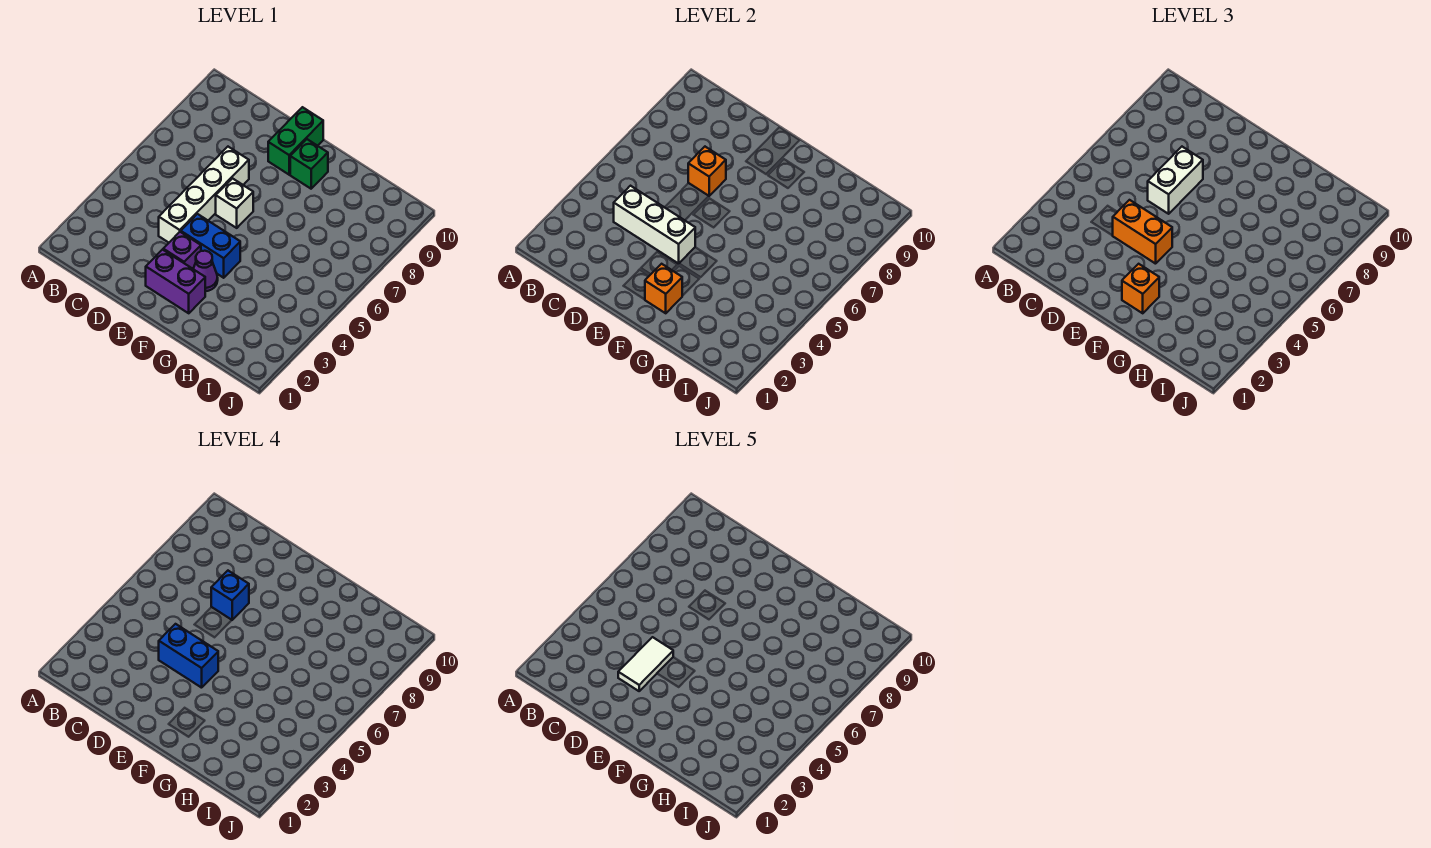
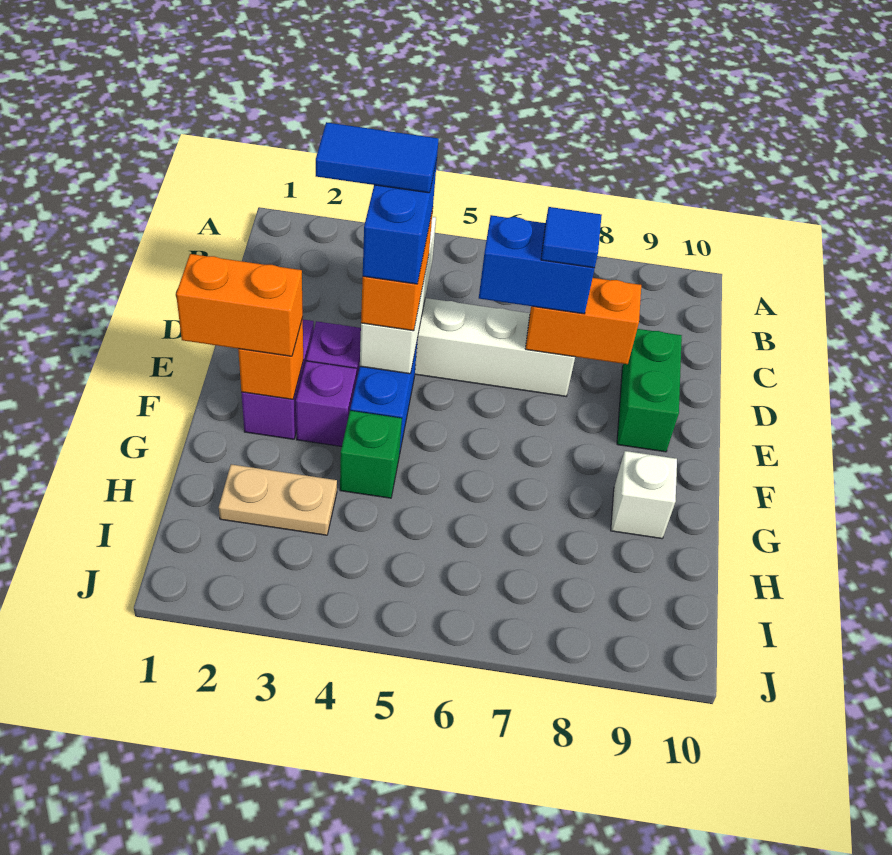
white 1x2 tile [618,637,673,691] -> blue 1x2 tile [316,122,439,193]
white 1x2 brick [1148,147,1203,214] -> blue 1x2 brick [479,215,595,314]
orange 1x1 brick [688,147,726,196] -> orange 1x2 brick [525,278,641,364]
blue 1x1 brick [211,571,249,620] -> blue 1x1 tile [541,207,602,268]
white 1x1 brick [216,178,253,228] -> white 1x1 brick moved to [611,451,677,539]
green 1x2 brick [268,107,323,175] -> green 1x2 brick turned to [617,329,682,452]
orange 1x1 brick [1122,264,1159,313] -> orange 1x2 brick [176,254,303,356]
purple 1x1 cone [193,251,218,291] -> purple 1x1 brick [296,361,357,446]
green 1x1 brick [290,139,328,189] -> green 1x1 brick moved to [340,411,402,498]
none -> tan 1x2 plate [219,464,337,535]

